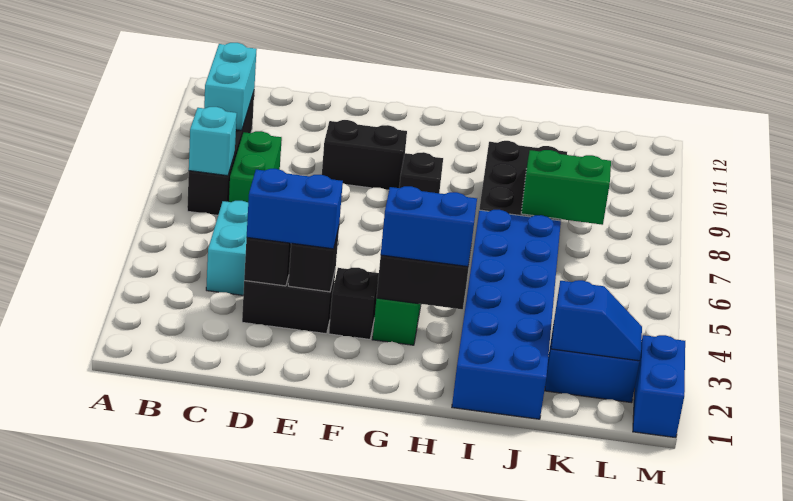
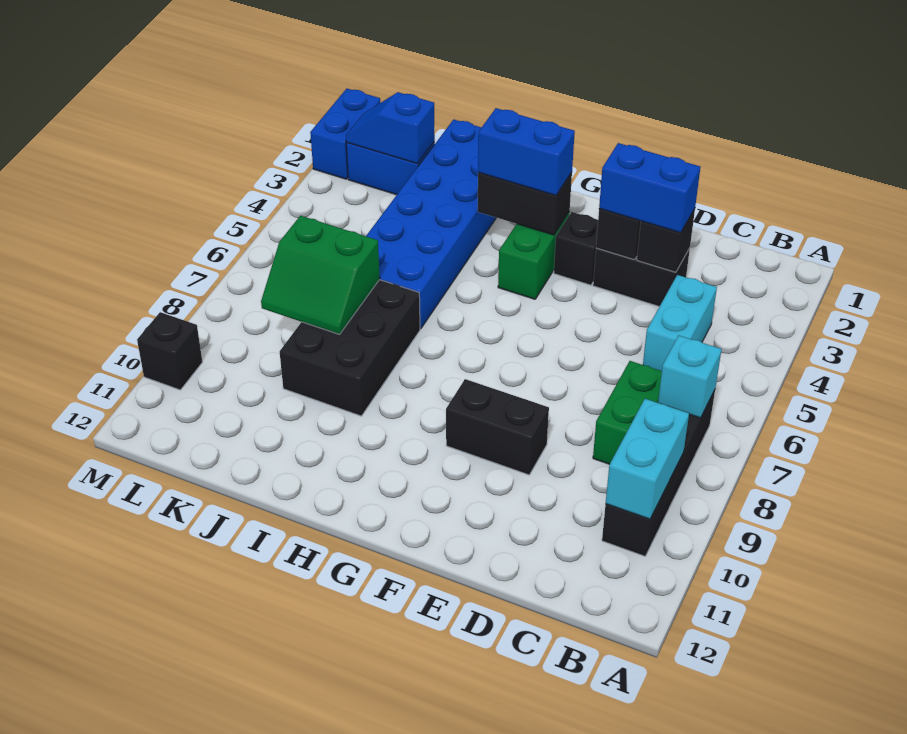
black 1x1 brick [399,152,443,193] -> black 1x1 brick moved to [137,312,202,390]

